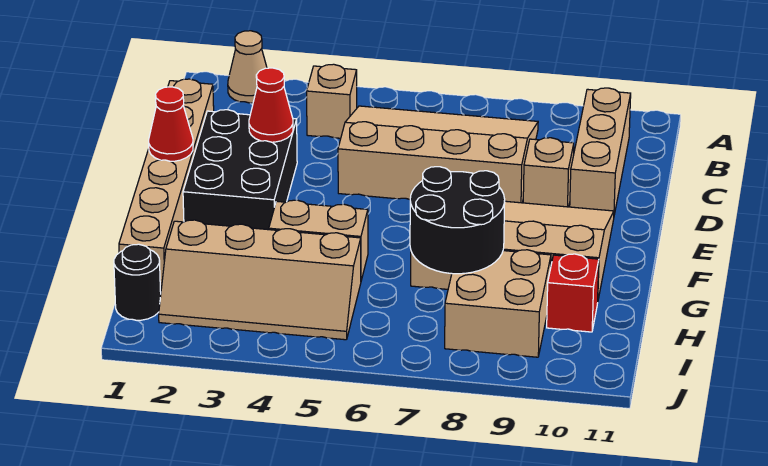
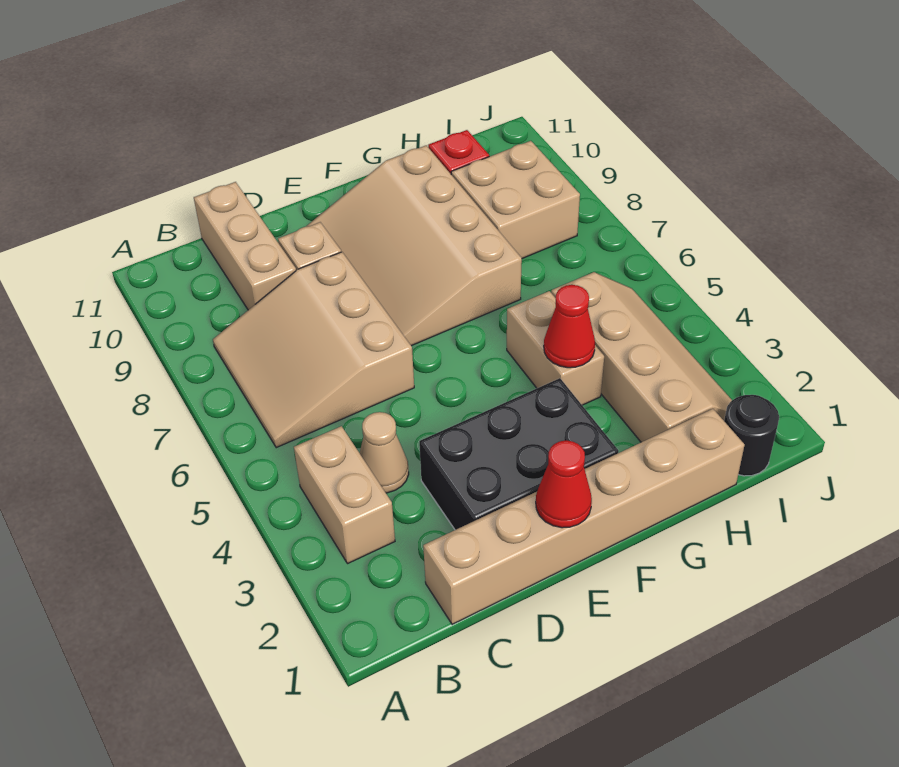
tan 1x1 cone [228,31,267,103] -> tan 1x1 cone moved to [360,412,409,493]
tan 1x1 brick [307,64,357,138] -> tan 1x2 brick [294,426,395,564]
tan 3x4 slope [338,106,538,203] -> tan 3x3 slope [213,252,414,448]
tan 1x3 brick [570,88,631,215] -> tan 1x3 brick turned to [194,182,296,310]
red 1x1 cone [249,68,293,142] -> red 1x1 cone moved to [544,285,595,368]
black 2x2 round brick [410,167,505,274] -> none

